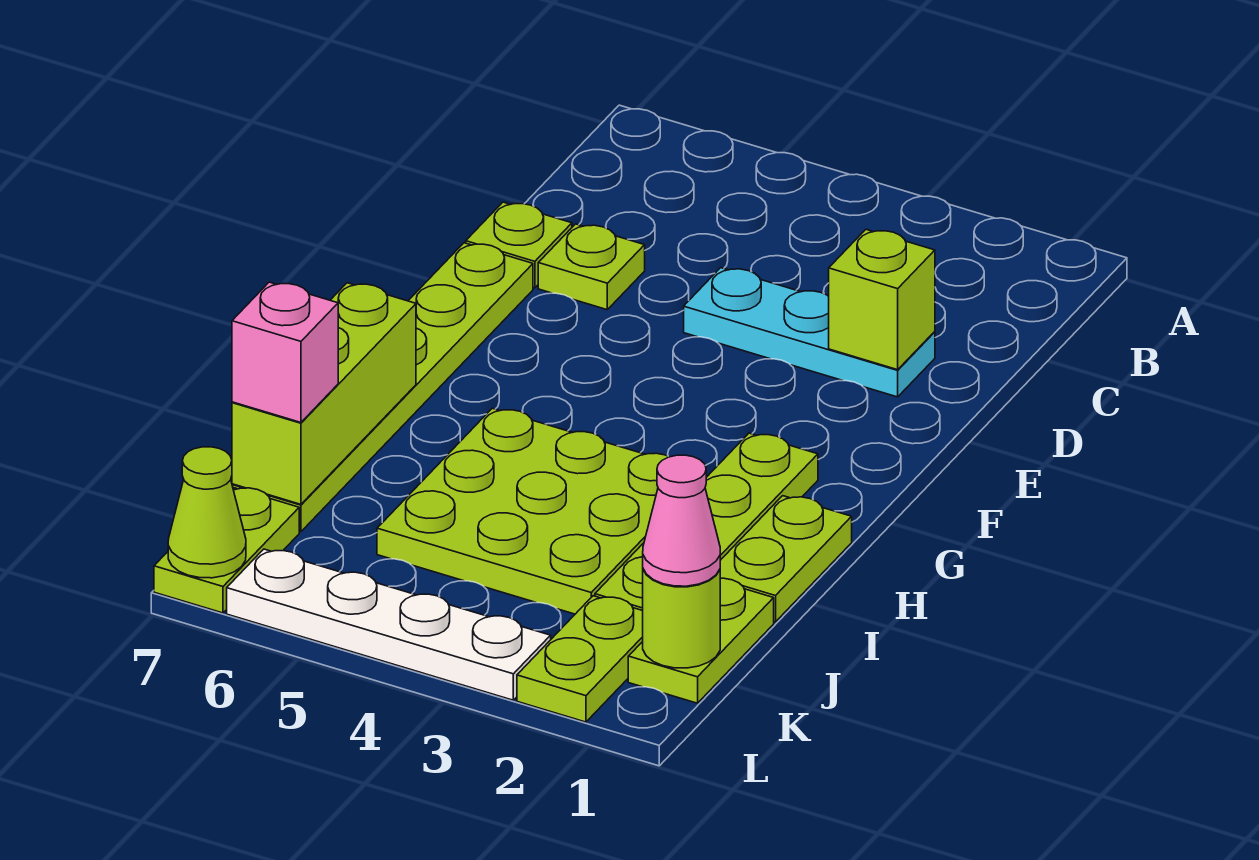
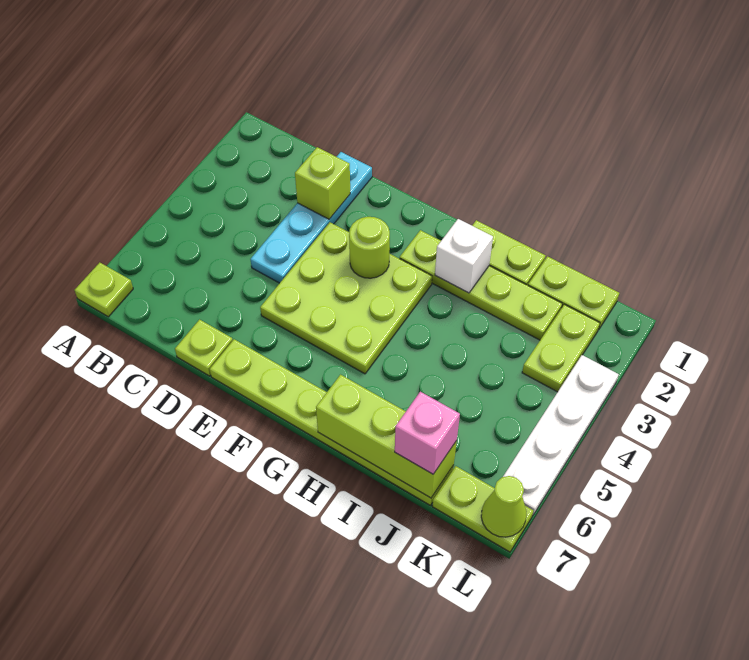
cyan 1x3 plate [684,268,935,397] -> cyan 1x4 plate [251,152,372,283]
lime 1x1 plate [538,224,645,310] -> lime 1x1 plate moved to [74,263,133,317]
none -> white 1x1 brick [435,219,493,293]
lime 3x3 plate [377,408,668,614] -> lime 3x3 plate moved to [260,222,432,374]
lime 1x1 round brick [643,569,720,668] -> lime 1x1 round brick moved to [349,217,390,278]
pink 1x1 cone [643,455,720,586] -> none
lime 1x2 plate [517,596,643,722] -> lime 1x2 plate turned to [522,305,600,392]

